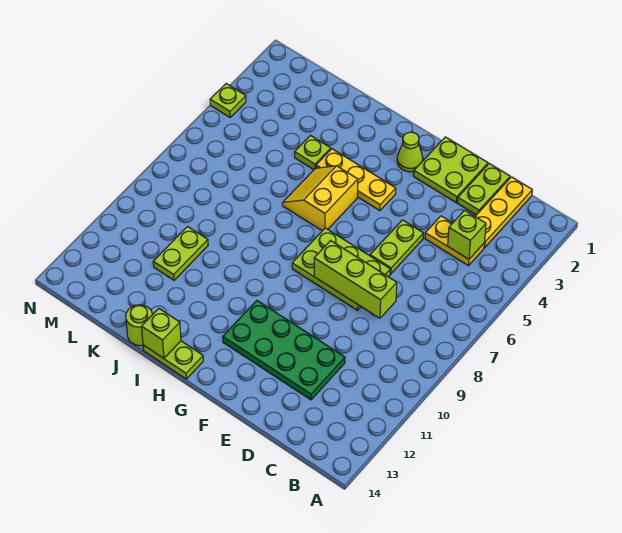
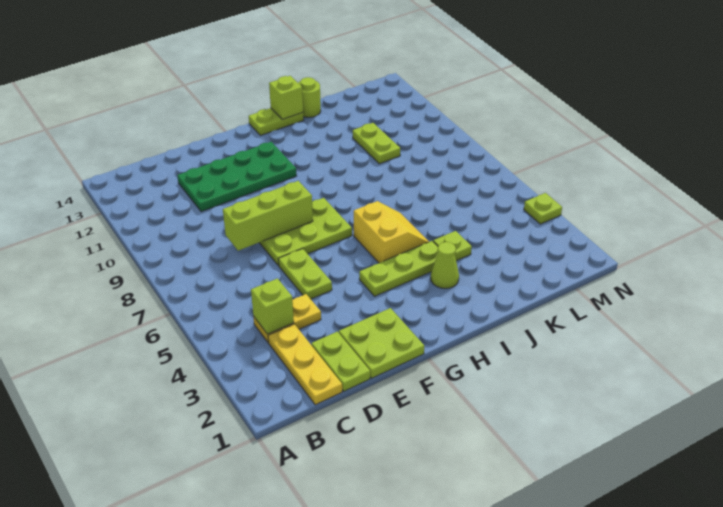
lime 1x1 cone [397,132,423,172] -> lime 1x1 cone moved to [431,242,459,289]
yellow 1x3 plate [316,149,396,211] -> lime 1x3 plate [359,241,438,296]

